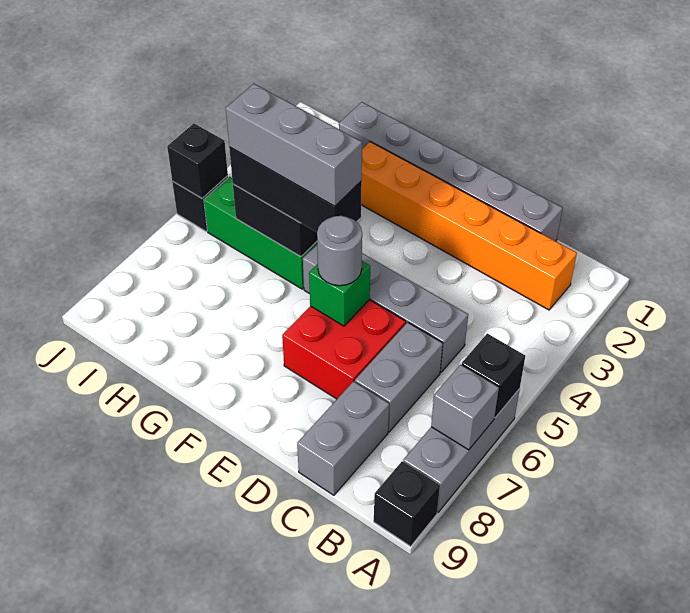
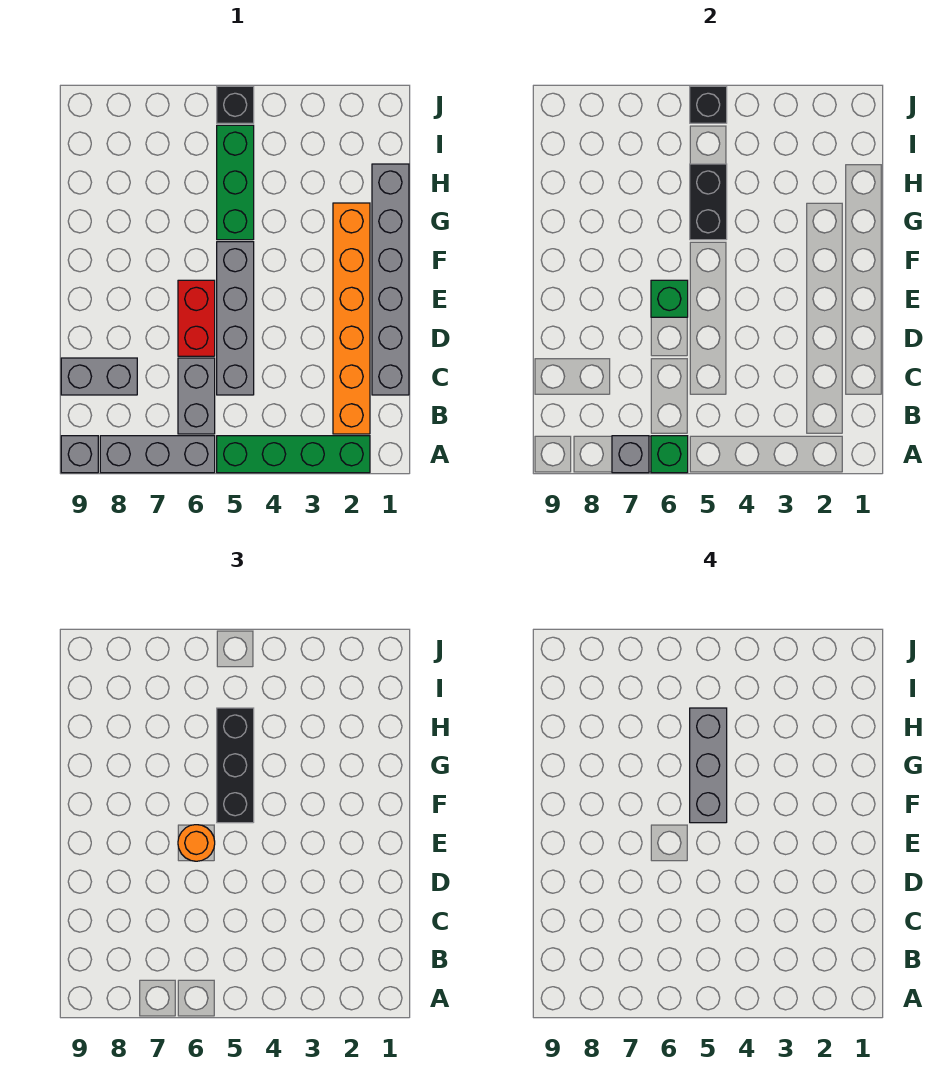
none -> green 1x4 brick [217,436,370,473]
black 1x1 brick [462,334,525,418] -> green 1x1 brick [651,436,688,473]
black 1x1 brick [374,462,440,546] -> grey 1x1 brick [61,436,98,473]
grey 1x2 brick [355,322,443,432] -> grey 1x2 brick turned to [178,358,215,434]
red 2x2 brick [282,300,406,399] -> red 1x2 brick [178,280,215,356]
grey 1x1 round brick [317,216,362,286] -> orange 1x1 round brick [178,825,215,861]

